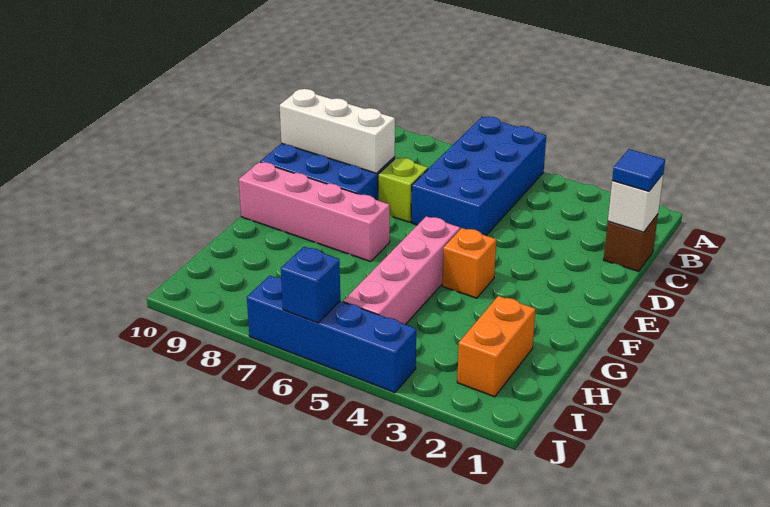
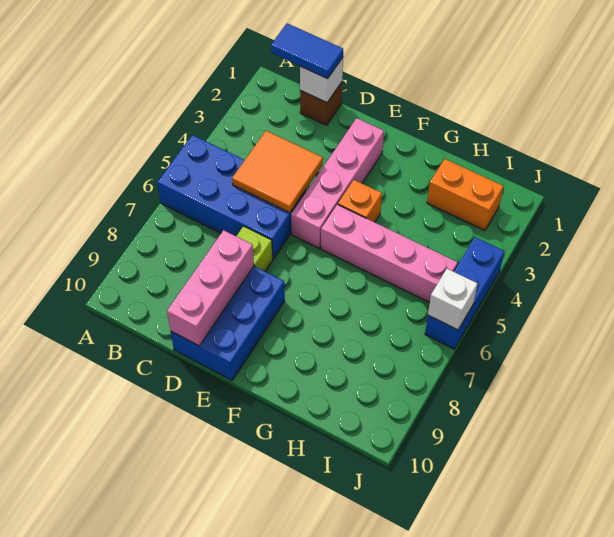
blue 1x1 tile [612,149,665,191] -> blue 1x2 tile [271,23,343,79]
none -> orange 2x2 tile [232,131,323,213]
white 1x3 brick [280,89,395,173] -> pink 1x3 brick [167,230,254,346]
pink 1x4 brick [239,162,390,262] -> pink 1x4 brick moved to [291,118,384,248]
blue 1x4 brick [247,276,416,393] -> blue 1x3 brick [425,237,504,349]
blue 1x1 brick [281,247,340,323] -> white 1x1 brick [428,269,478,330]

